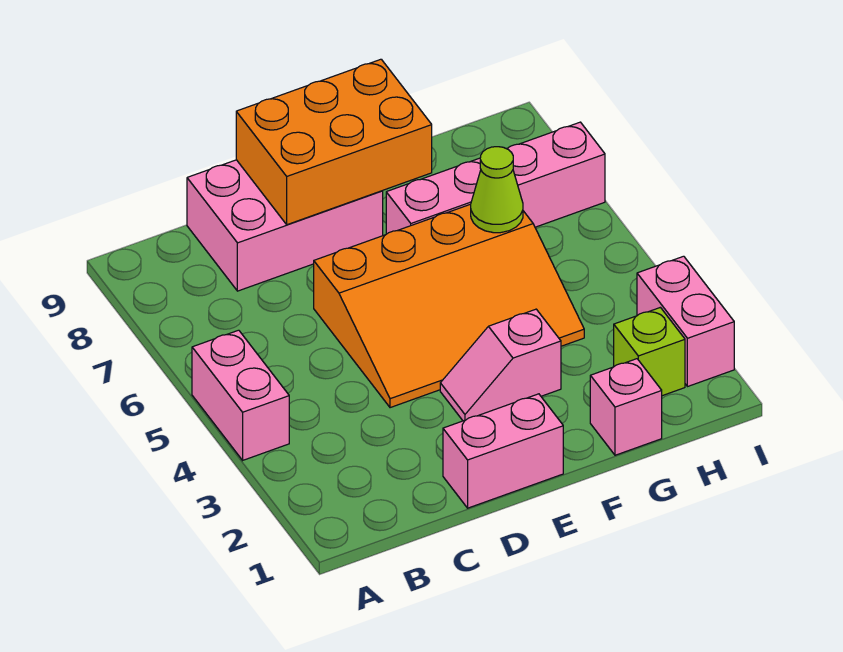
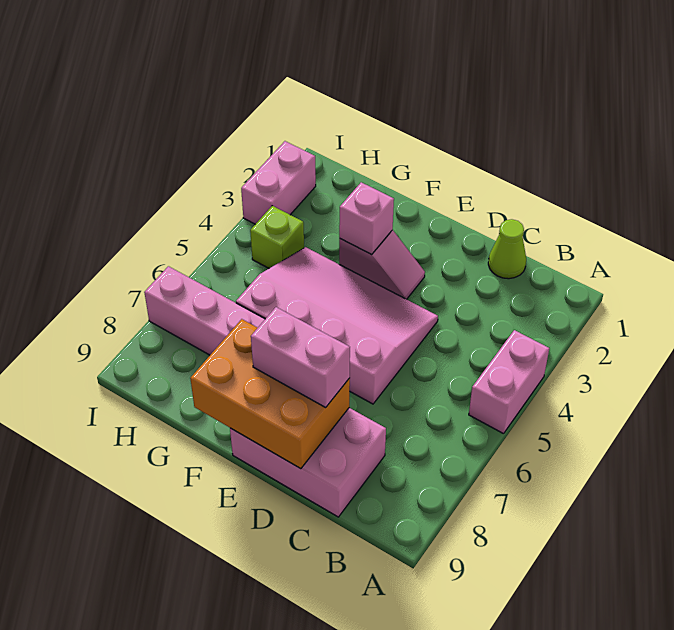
pink 1x2 brick [443,394,563,508] -> pink 1x2 brick moved to [251,307,350,407]
orange 3x4 slope [314,204,584,408] -> pink 3x4 slope [236,247,438,404]
pink 1x1 brick [590,359,662,455] -> pink 1x1 brick moved to [339,182,394,255]
lime 1x1 cone [471,147,523,233] -> lime 1x1 cone moved to [488,219,526,279]
lime 1x1 brick [614,307,685,396] -> lime 1x1 brick moved to [250,206,304,268]

